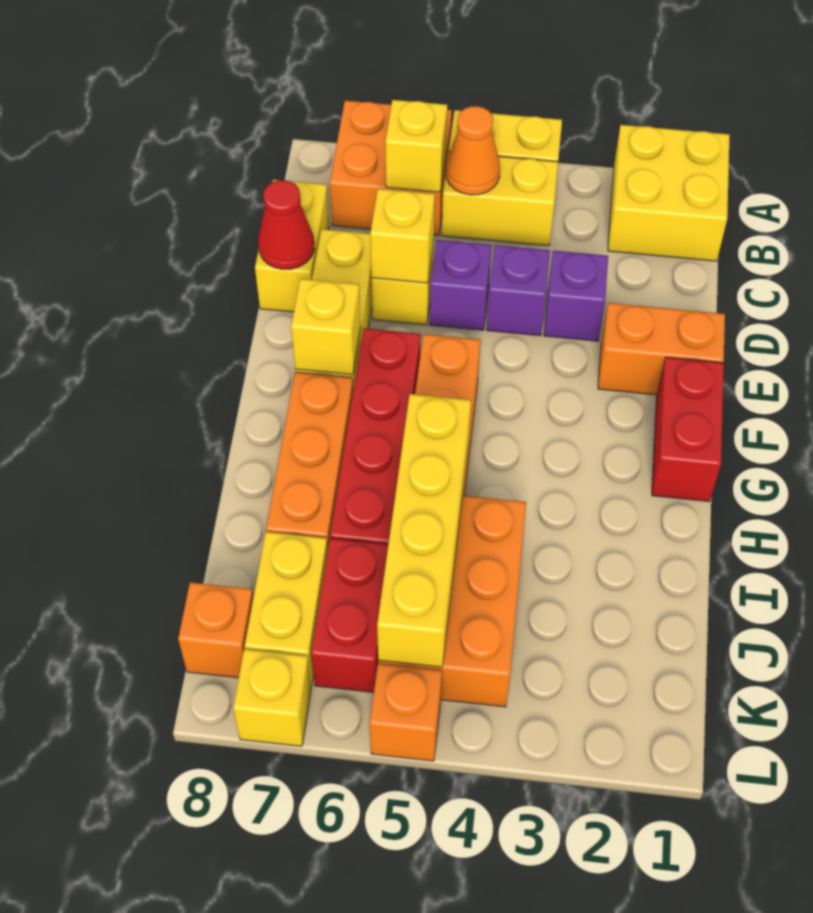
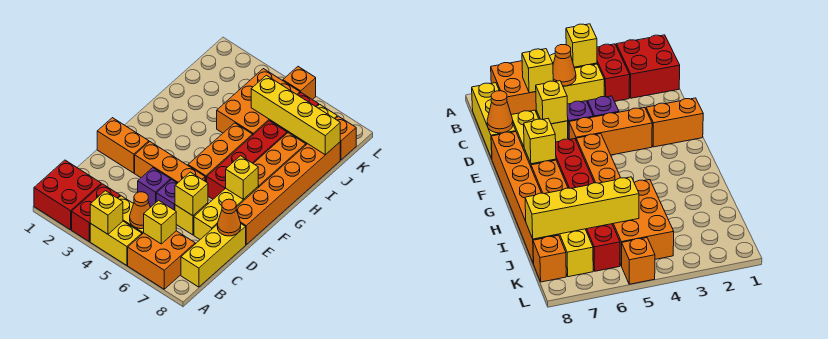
yellow 2x2 brick [608,125,730,261] -> red 2x2 brick [34,160,101,230]
yellow 1x2 brick [255,180,329,312] -> yellow 1x3 brick [181,224,246,287]
purple 1x1 brick [544,251,608,341] -> none
red 1x1 cone [258,180,314,269] -> orange 1x1 cone [217,199,241,236]
none -> orange 1x3 brick [135,142,205,183]
none -> orange 1x6 brick [236,142,340,244]
red 1x2 brick [652,357,724,502] -> red 1x2 brick moved to [72,184,120,241]
yellow 1x4 brick [377,394,471,667] -> yellow 1x4 brick turned to [251,75,340,155]
yellow 1x1 brick [233,649,311,746] -> yellow 1x1 brick moved to [90,191,123,234]

